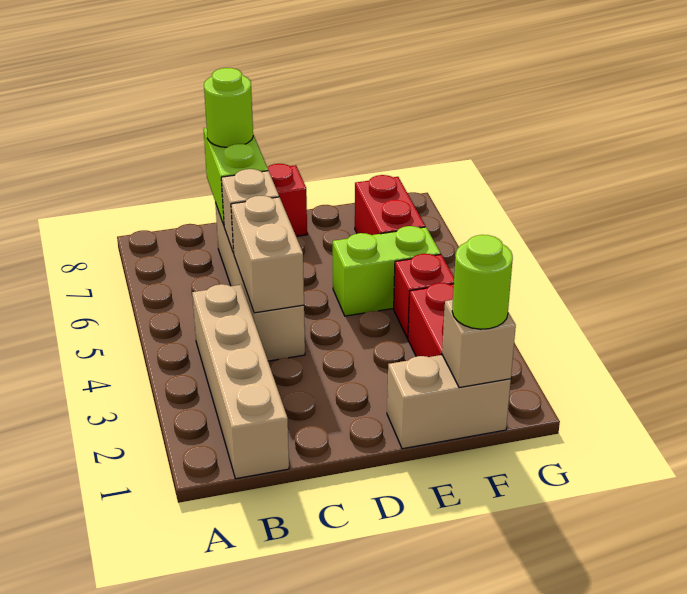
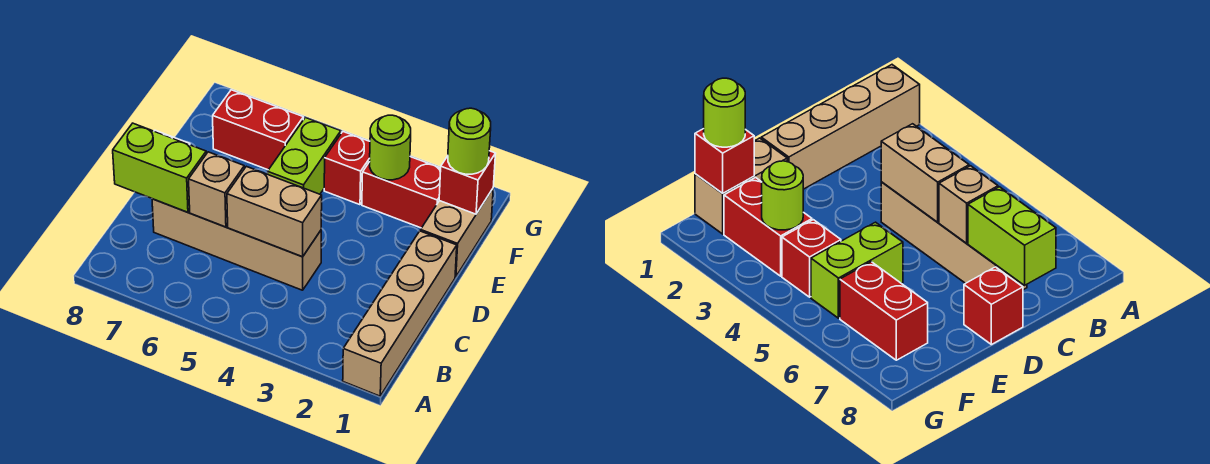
tan 1x4 brick [192,284,289,479] -> tan 1x4 brick turned to [343,231,457,396]
lime 1x1 round brick [204,68,253,147] -> lime 1x1 round brick moved to [370,115,411,180]
tan 1x1 brick [442,300,516,388] -> red 1x1 brick [439,151,496,214]

